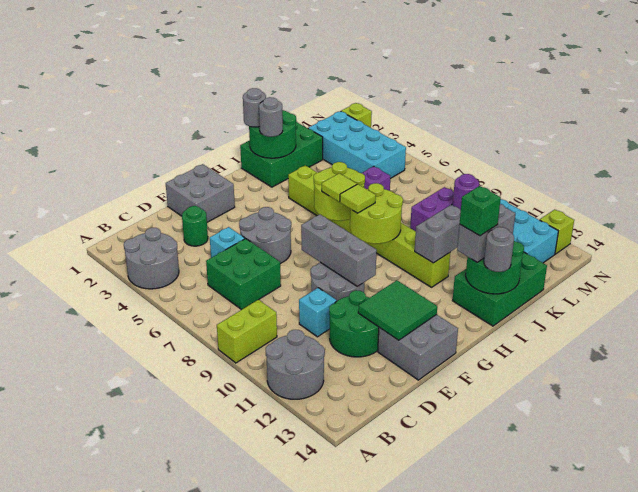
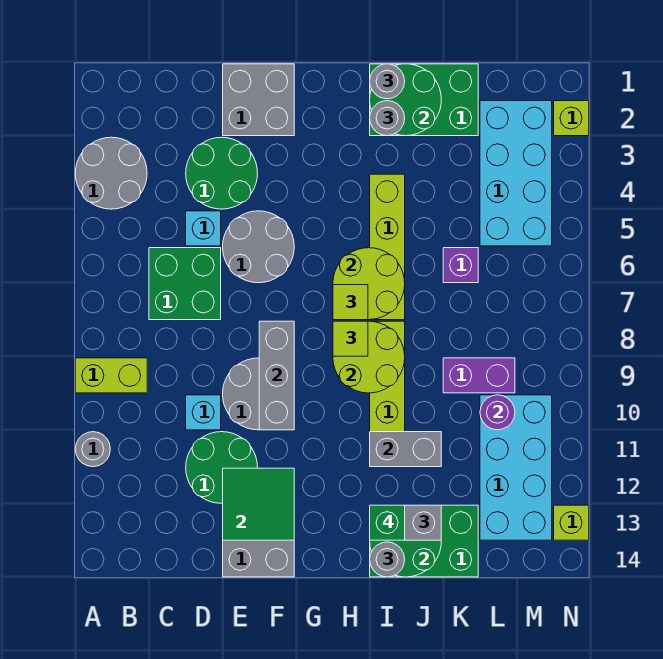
grey 2x2 round brick [266,330,325,399] -> grey 1x1 round brick [75,432,110,467]
green 1x1 round brick [182,206,208,246] -> green 2x2 round brick [186,137,258,209]

